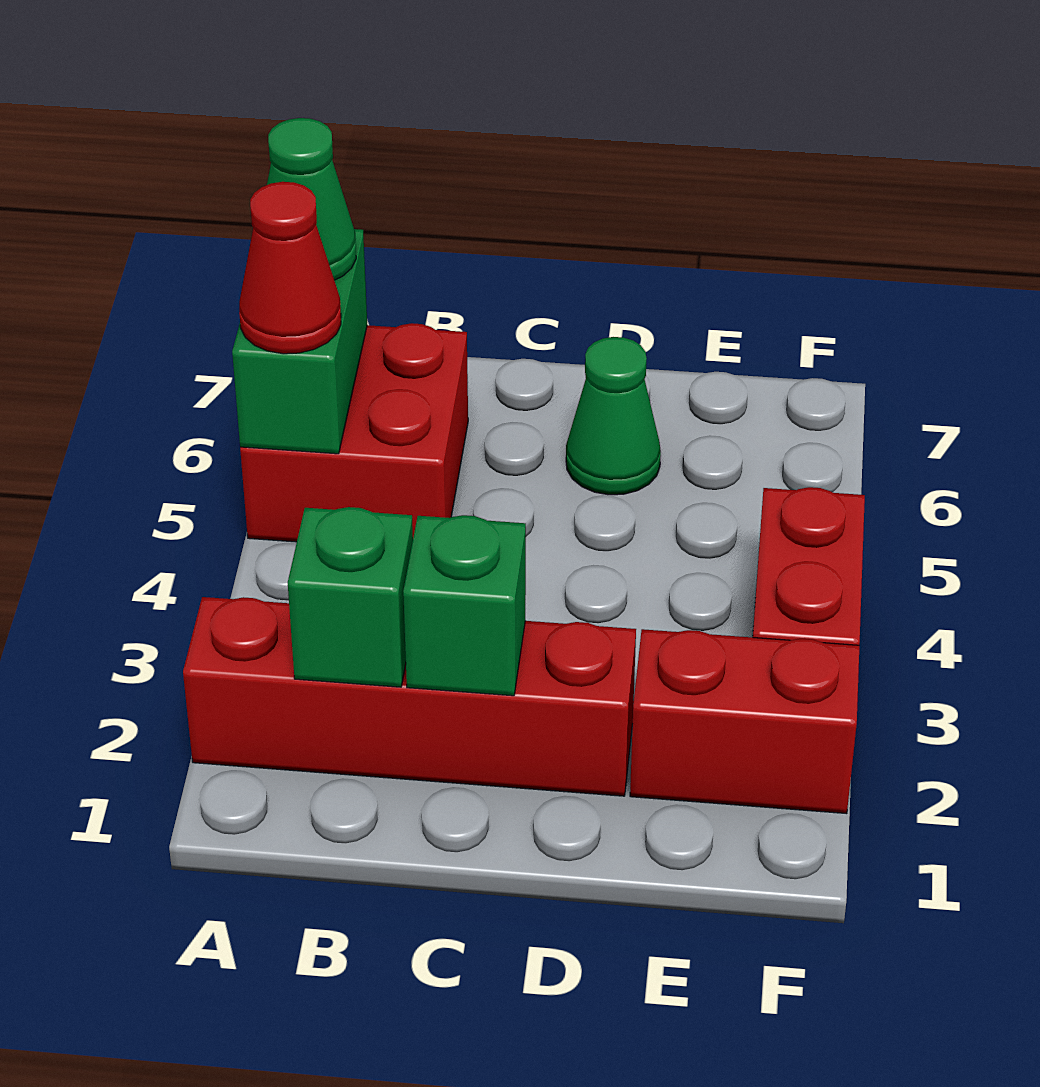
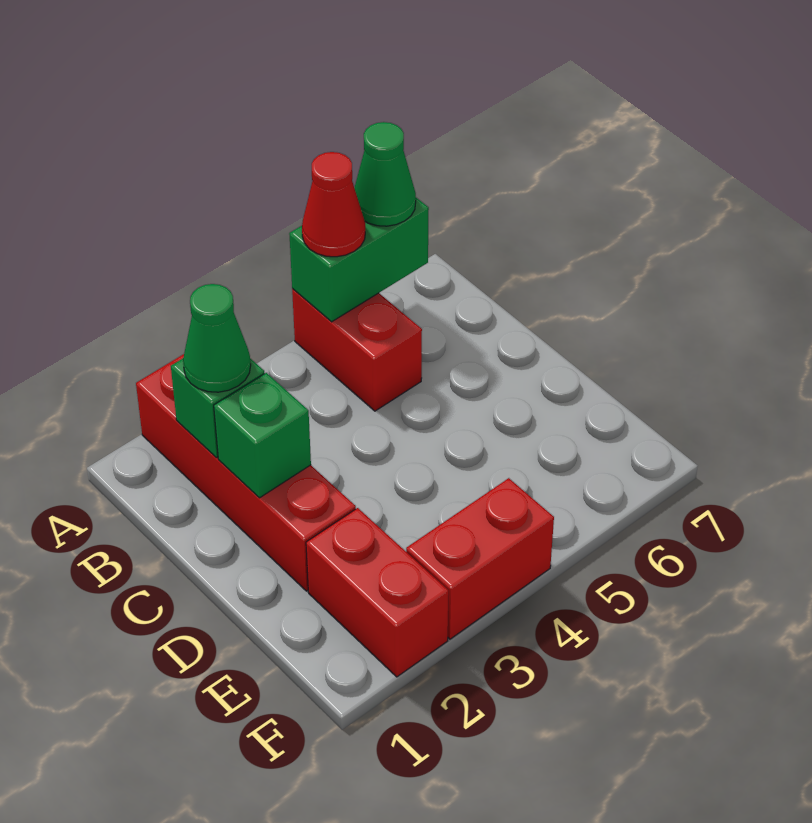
red 2x2 brick [240,323,468,542] -> red 1x2 brick [292,289,422,411]
green 1x1 cone [566,337,661,495] -> green 1x1 cone moved to [183,284,251,392]

